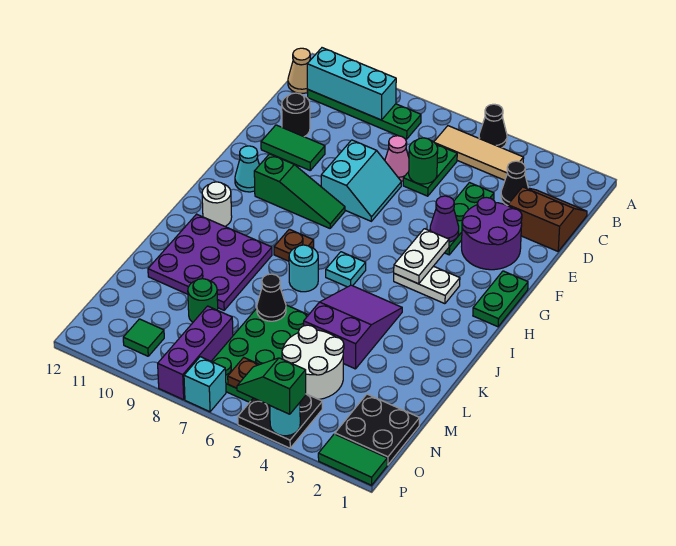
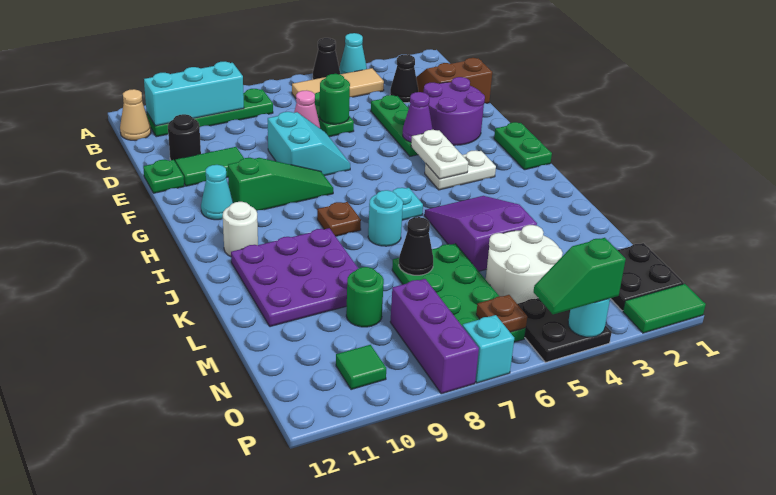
none -> cyan 1x1 cone [339,33,367,74]
none -> green 1x1 plate [143,160,184,193]

